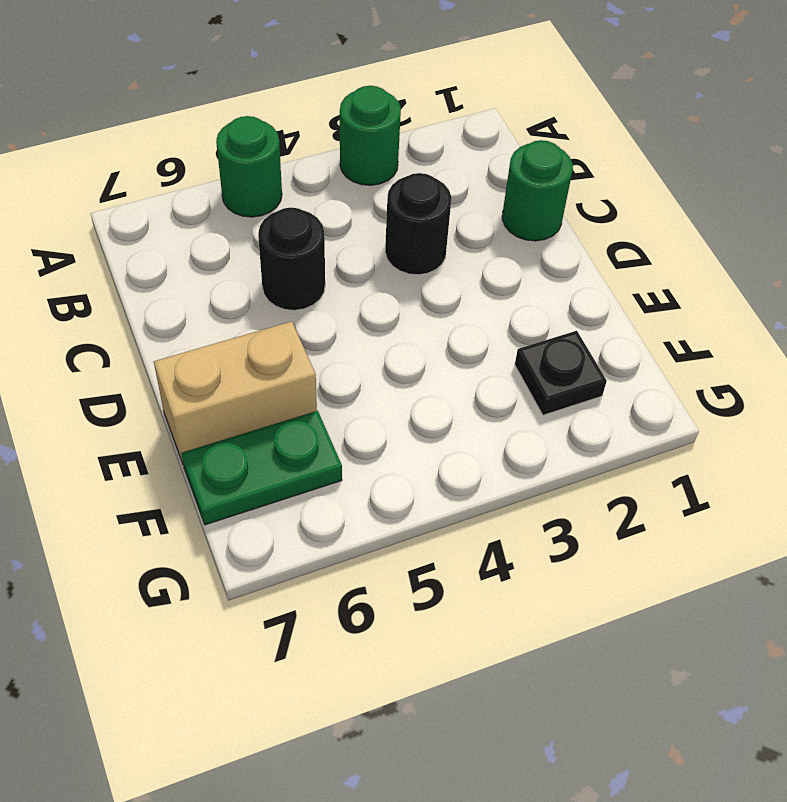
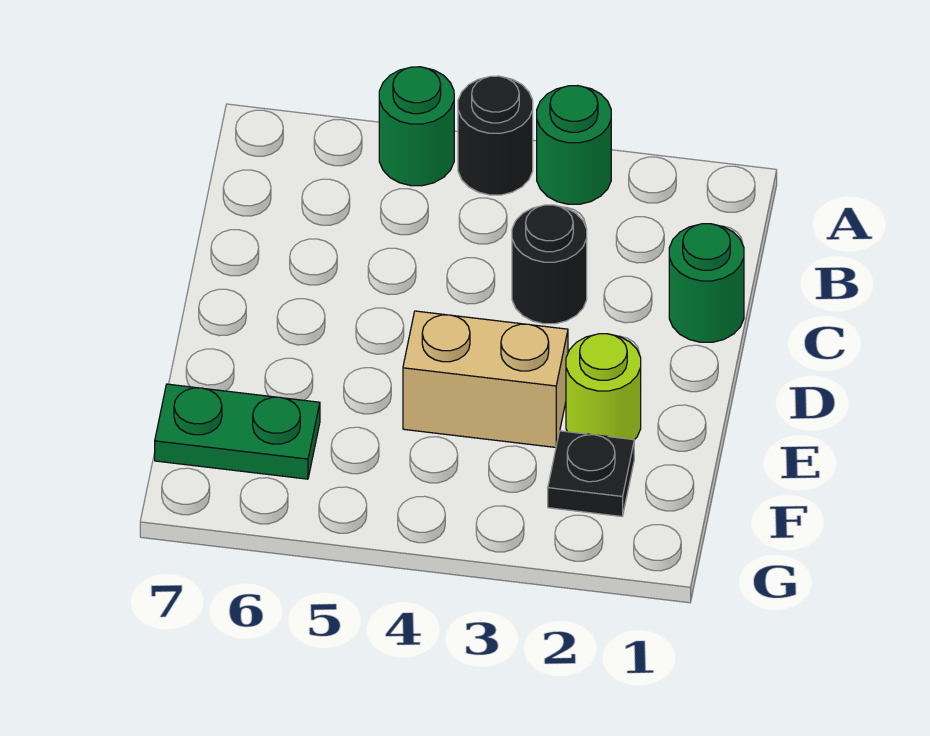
black 1x1 round brick [258,207,325,310] -> black 1x1 round brick moved to [458,76,533,195]
none -> lime 1x1 round brick [566,334,641,440]
tan 1x2 brick [154,321,317,463] -> tan 1x2 brick moved to [403,311,568,447]

